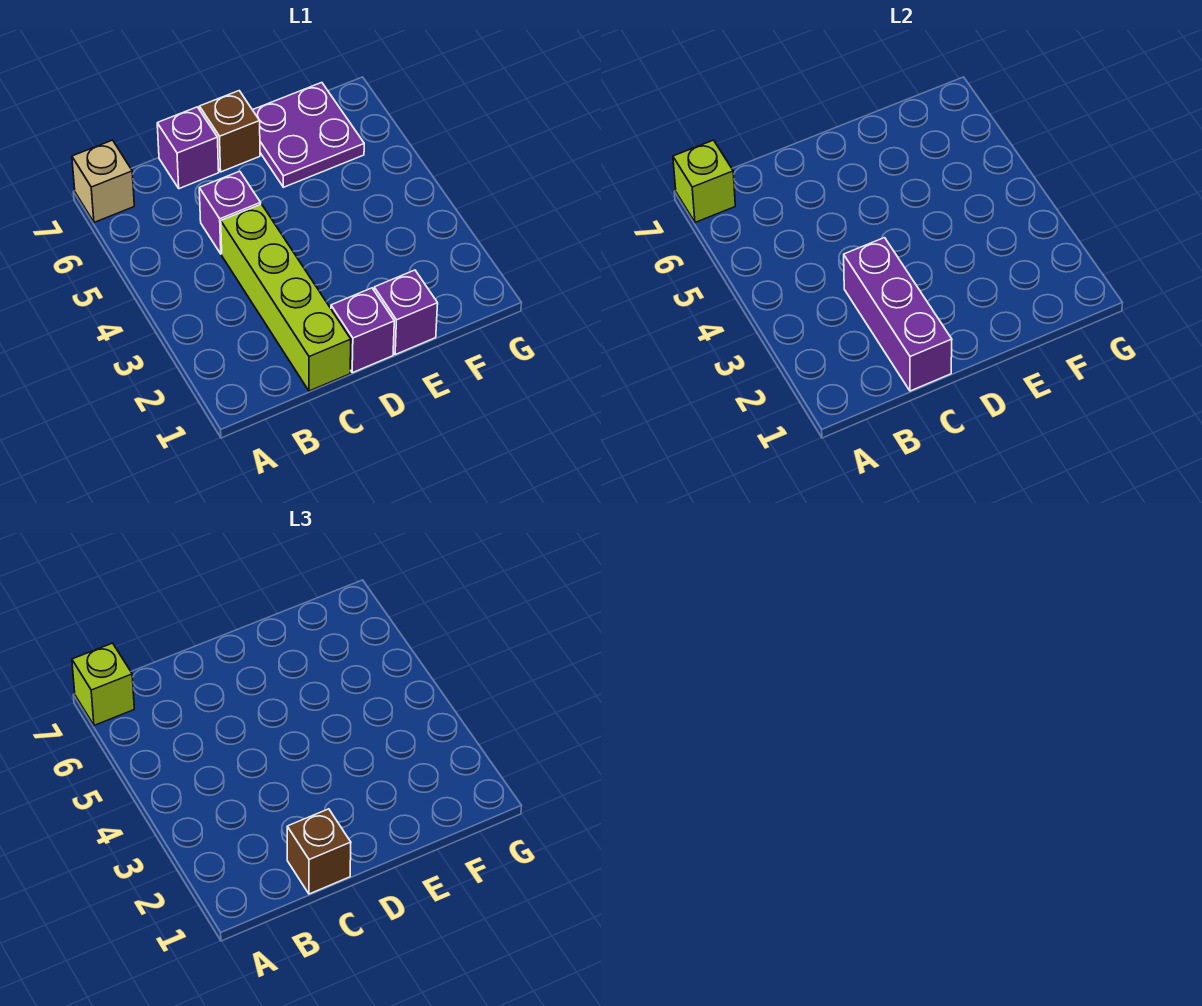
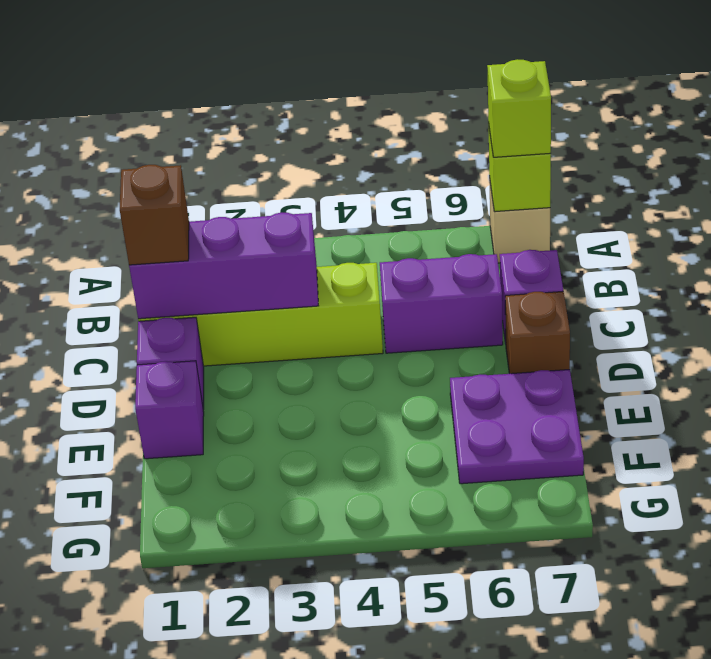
purple 1x1 brick [199,171,261,254] -> purple 1x2 brick [380,254,503,353]

